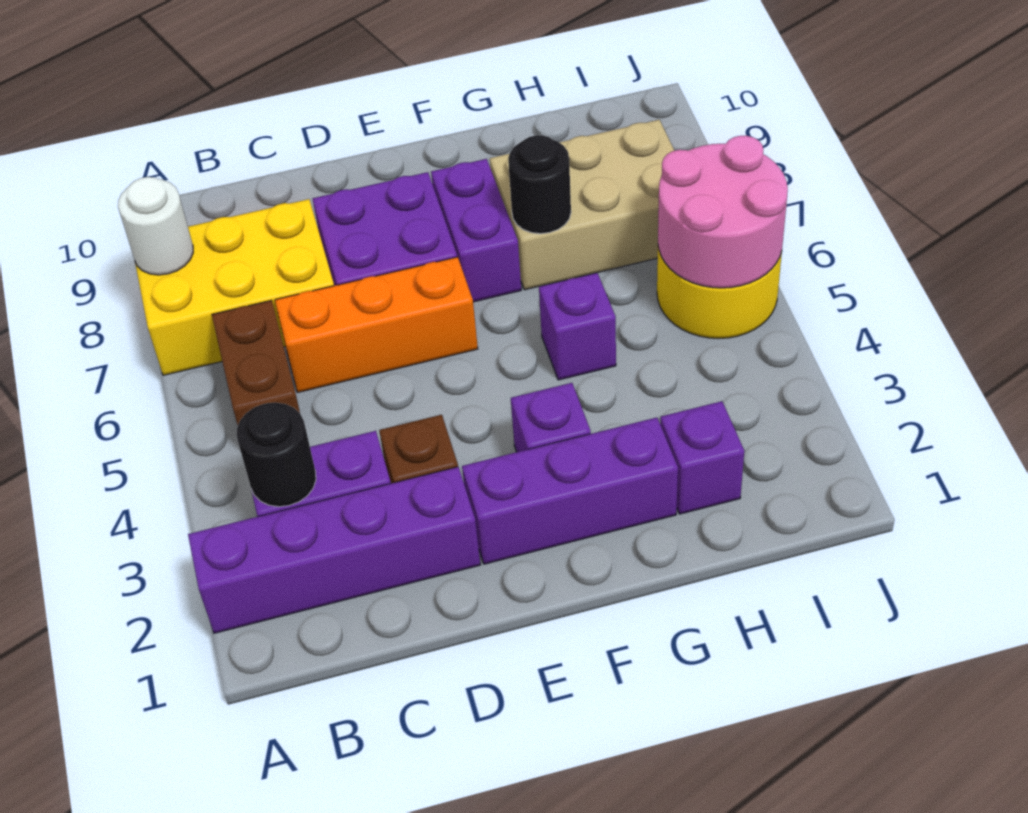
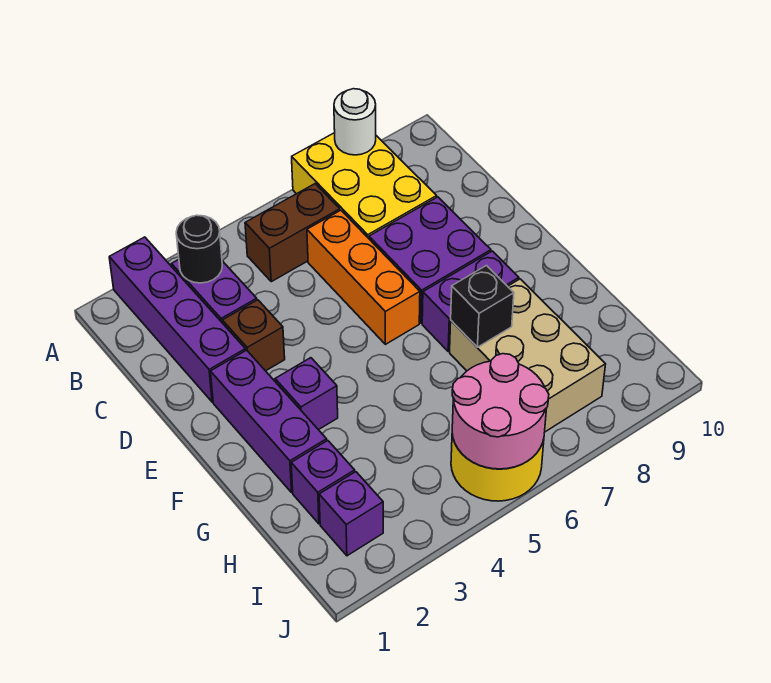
purple 1x1 brick [539,273,616,380] -> purple 1x1 brick moved to [319,472,383,556]
black 1x1 round brick [508,135,571,234] -> black 1x1 brick [451,266,514,347]

